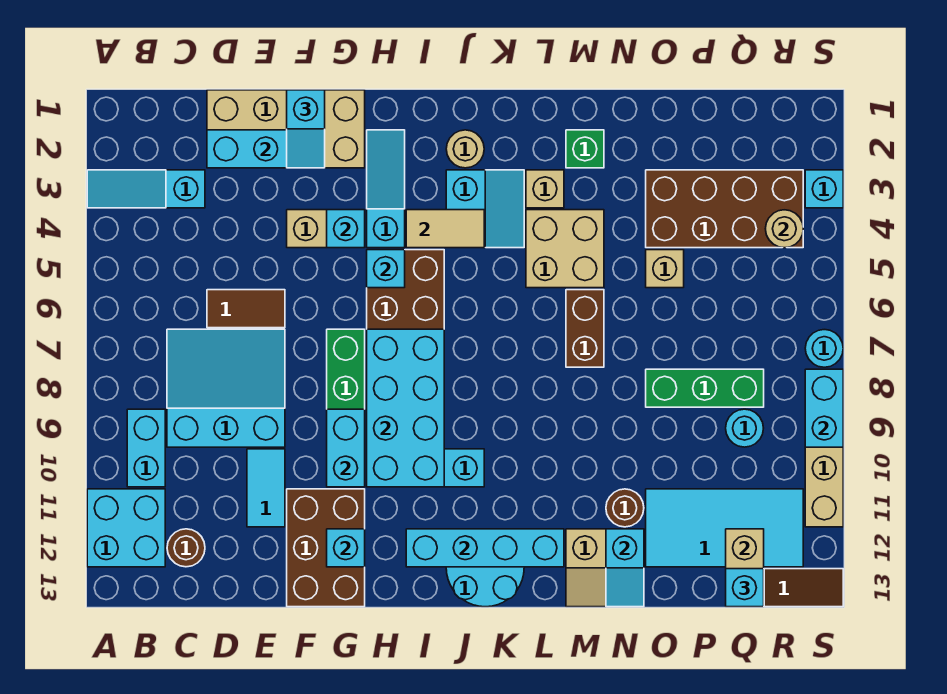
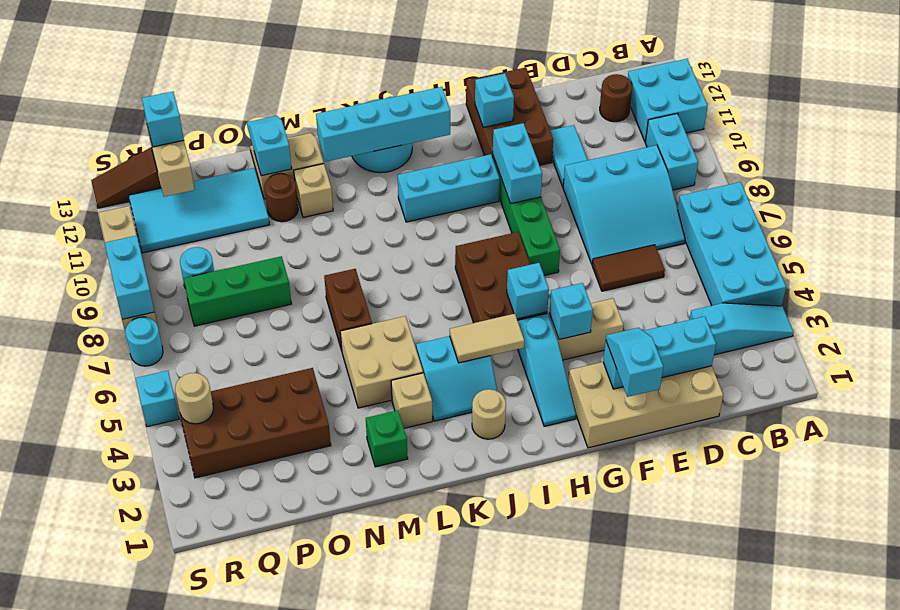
cyan 2x4 brick [367,329,444,487] -> cyan 2x4 brick moved to [678,182,786,306]
cyan 2x2 slope [446,170,524,248] -> cyan 2x2 slope turned to [416,336,497,421]
tan 1x1 brick [646,250,684,288] -> tan 1x1 brick moved to [294,164,333,217]
cyan 1x1 brick [805,170,843,208] -> cyan 1x1 brick moved to [135,371,179,427]

